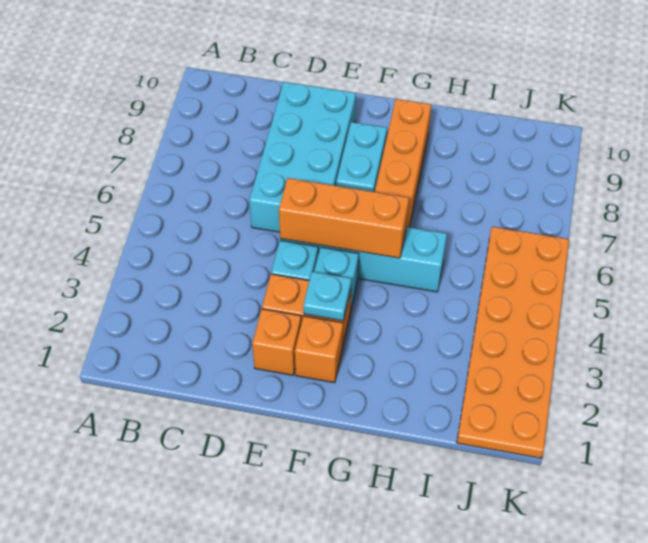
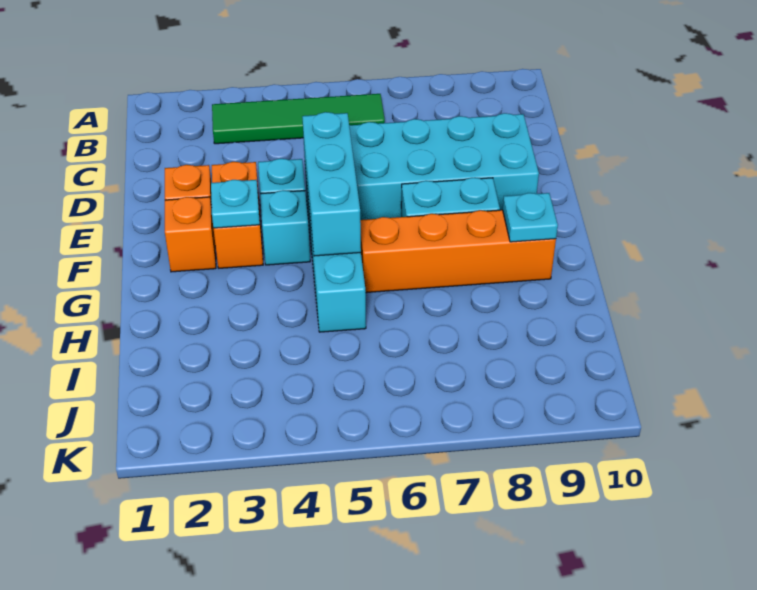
none -> green 1x4 tile [212,94,385,144]
orange 1x3 brick [279,178,409,258] -> cyan 1x3 brick [302,112,361,256]
none -> cyan 1x1 plate [503,193,558,242]
orange 2x6 plate [457,227,569,458] -> none

